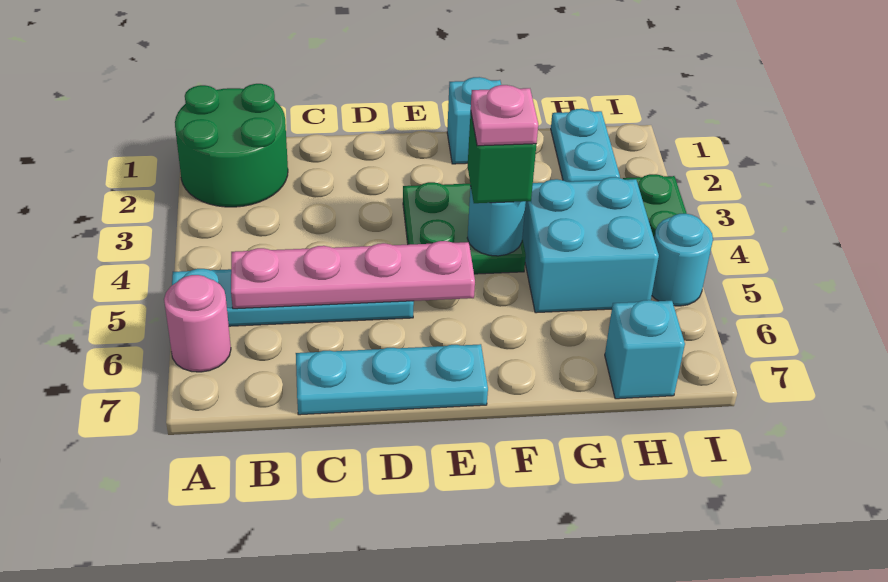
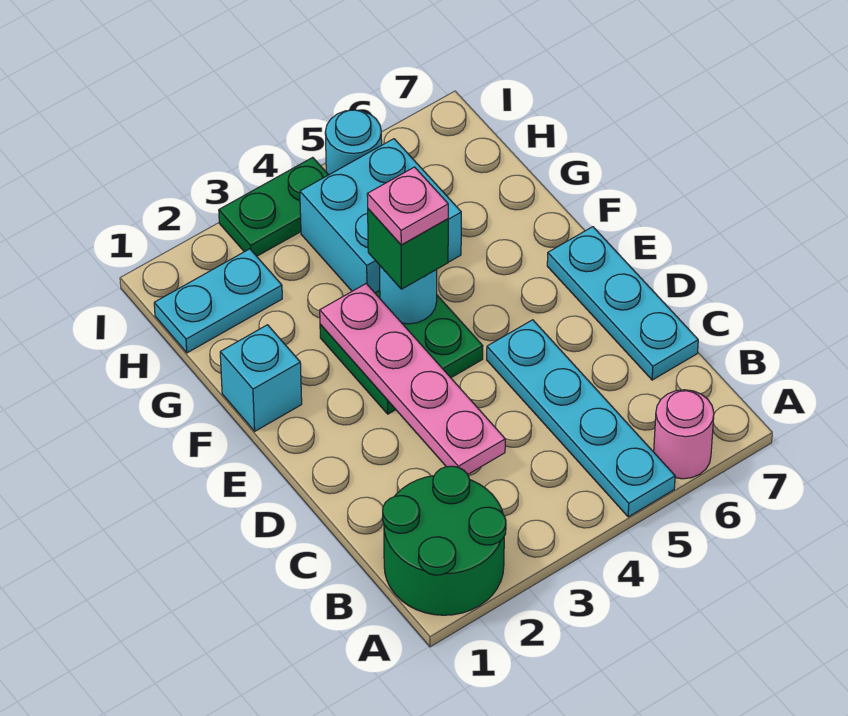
pink 1x4 plate [231,241,475,309] -> pink 1x4 plate moved to [320,284,505,474]
cyan 1x1 brick [605,300,685,399] -> none

